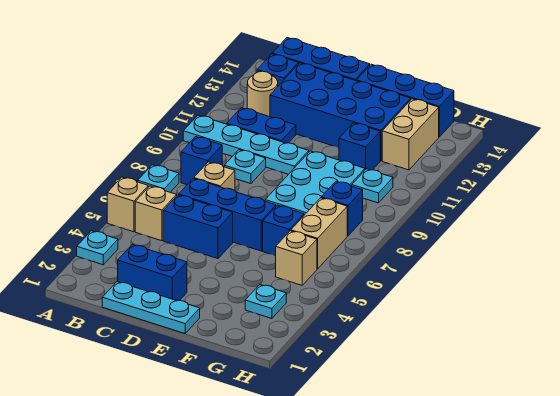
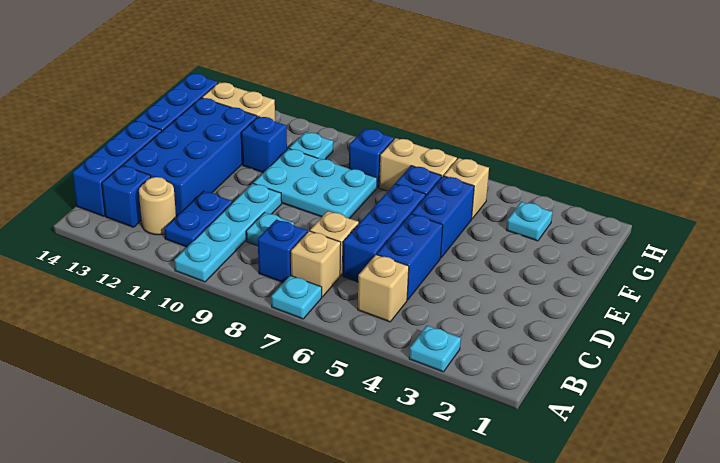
tan 1x1 brick [107,177,148,232] -> tan 1x1 brick moved to [291,231,341,297]
cyan 1x3 plate [102,282,200,333] -> none
blue 1x2 brick [118,244,187,301] -> blue 1x2 brick moved to [412,176,474,258]

